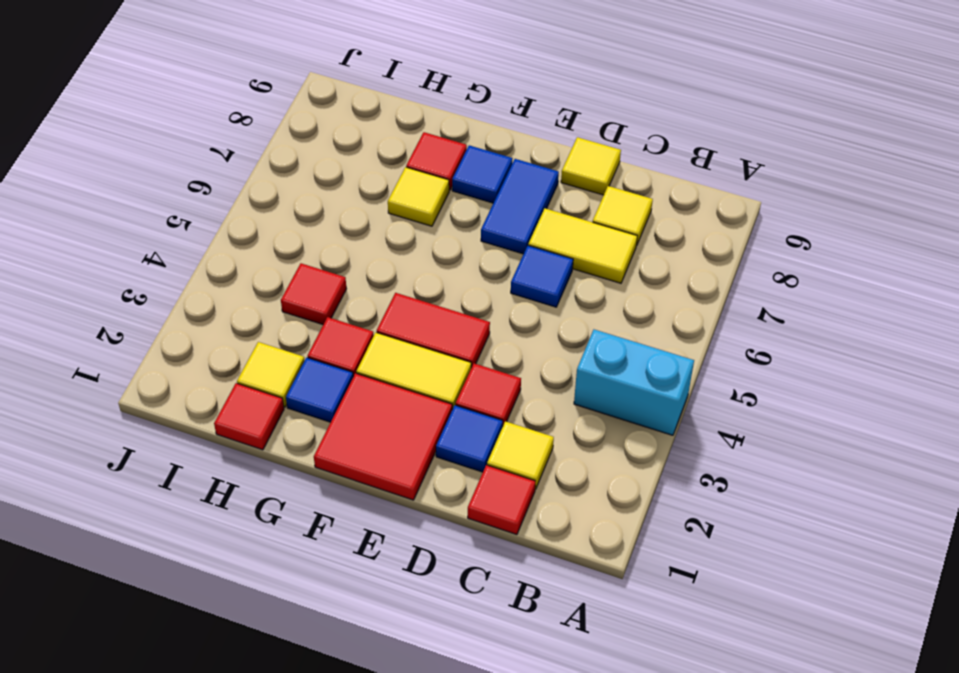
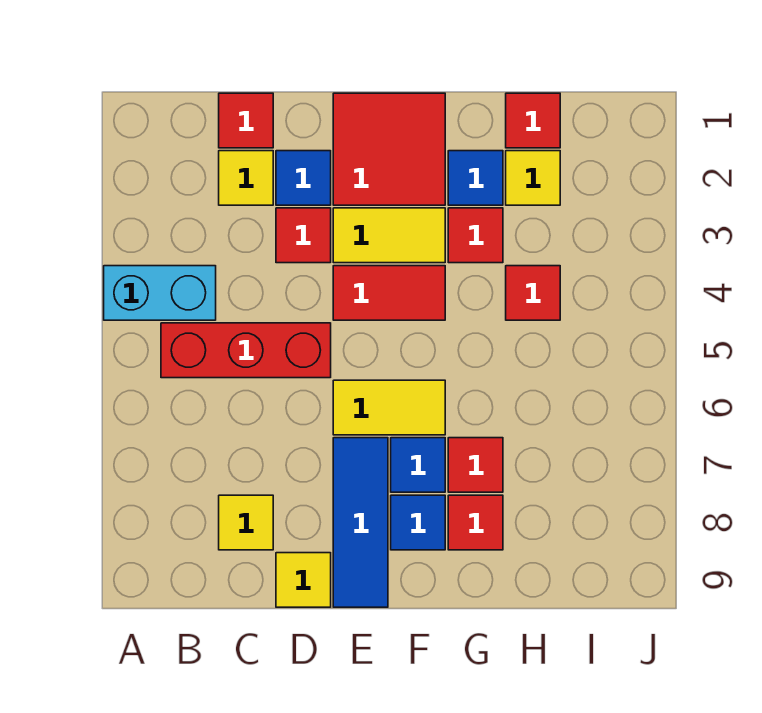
none -> red 1x3 brick [161,323,331,378]
yellow 1x2 tile [528,208,637,283] -> yellow 1x2 tile moved to [333,380,445,435]
blue 1x1 tile [511,246,573,307] -> blue 1x1 tile moved to [391,438,445,492]
blue 1x2 tile [481,159,559,254] -> blue 1x3 tile [333,438,388,607]
yellow 1x1 tile [388,167,449,226] -> red 1x1 tile [448,438,503,492]

